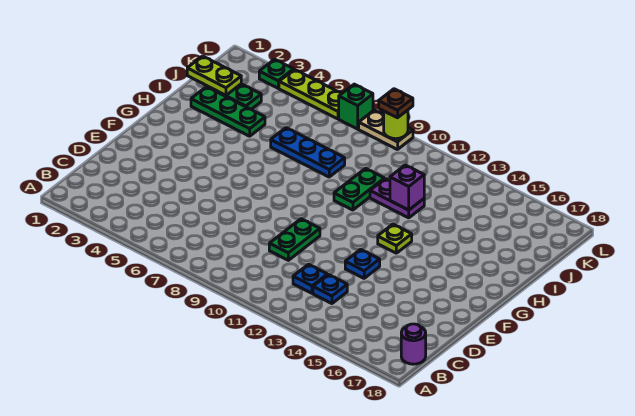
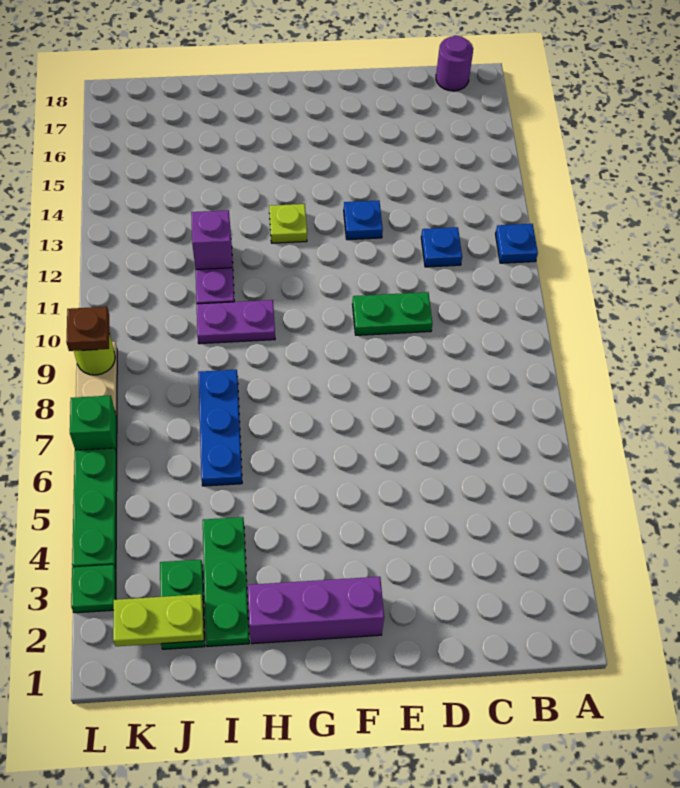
blue 1x1 plate [313,275,347,304] -> blue 1x1 plate moved to [496,224,538,263]
none -> purple 1x3 brick [248,577,384,644]
green 1x2 plate [334,168,384,210] -> purple 1x2 plate [197,300,275,344]
lime 1x2 plate [187,56,241,95] -> lime 1x2 plate turned to [113,594,204,646]
lime 1x3 plate [279,70,342,119] -> green 1x3 plate [72,448,117,569]

